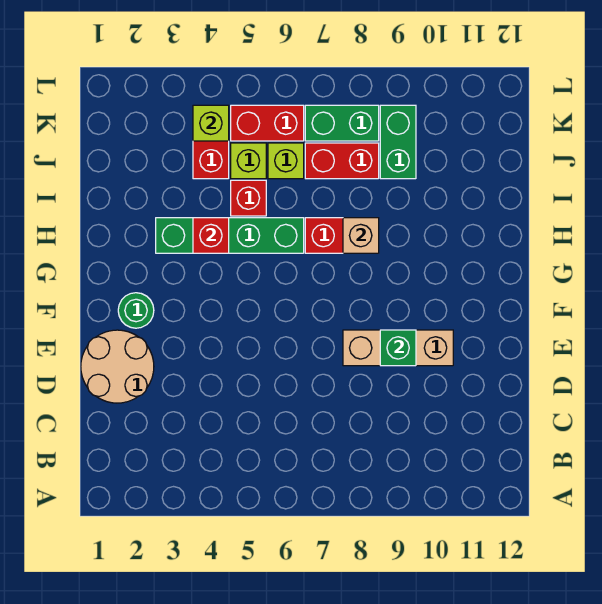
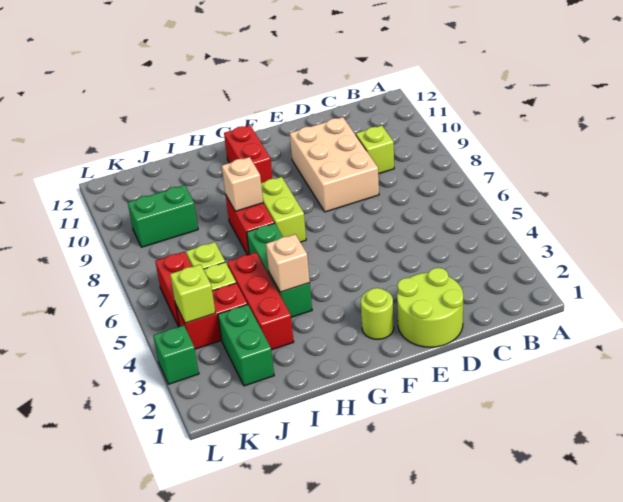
none -> lime 1x1 brick [356,126,394,174]
tan 2x2 round brick [81,330,154,403] -> lime 2x2 round brick [397,268,463,347]
tan 1x3 brick [343,330,453,366] -> tan 2x3 brick [290,117,379,212]
green 1x1 brick [380,330,416,366] -> green 1x1 brick moved to [153,325,199,384]
green 1x1 round brick [118,293,154,328] -> lime 1x1 round brick [361,288,394,339]
none -> lime 1x2 brick [261,177,306,242]
green 1x4 brick [156,218,304,253] -> green 1x3 brick [247,223,312,317]
red 1x1 brick [193,218,229,253] -> tan 1x1 brick [266,234,310,292]
red 1x1 brick [231,180,266,216] -> red 1x3 brick [227,253,294,350]
red 1x2 brick [305,143,379,179] -> red 1x2 brick moved to [224,125,273,183]
green 1x2 brick [305,105,379,141] -> green 1x2 brick moved to [218,304,274,386]

